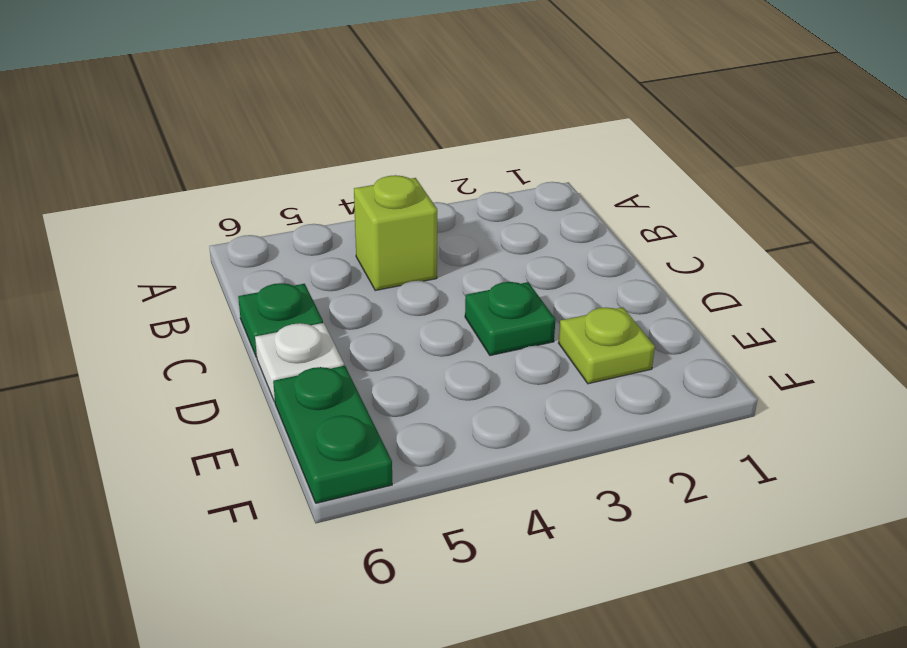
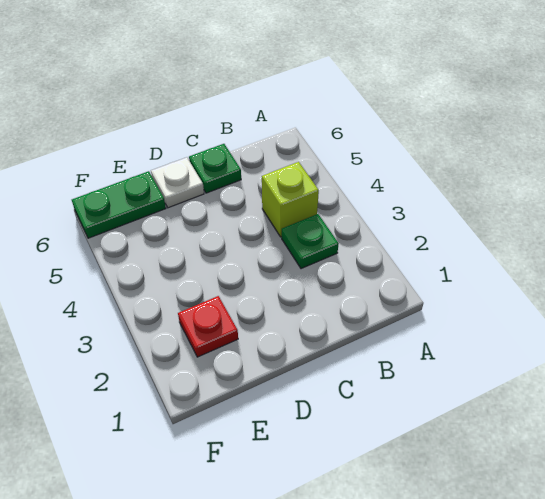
green 1x1 plate [465,282,556,356] -> green 1x1 plate moved to [282,214,339,269]
lime 1x1 plate [559,307,655,384] -> red 1x1 plate [178,296,238,357]

